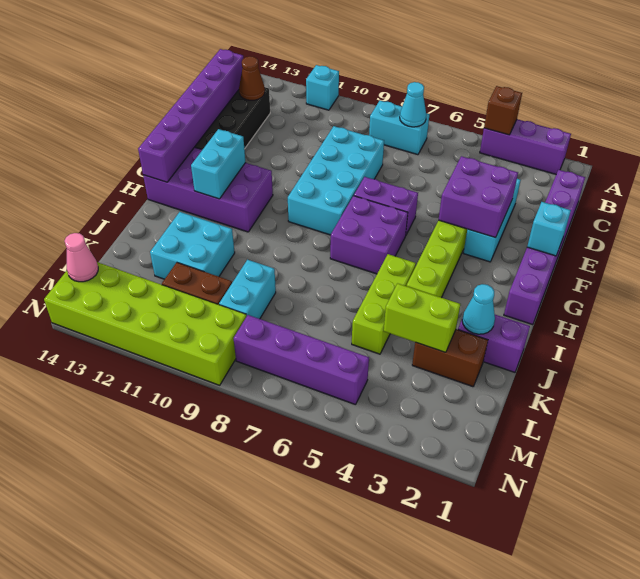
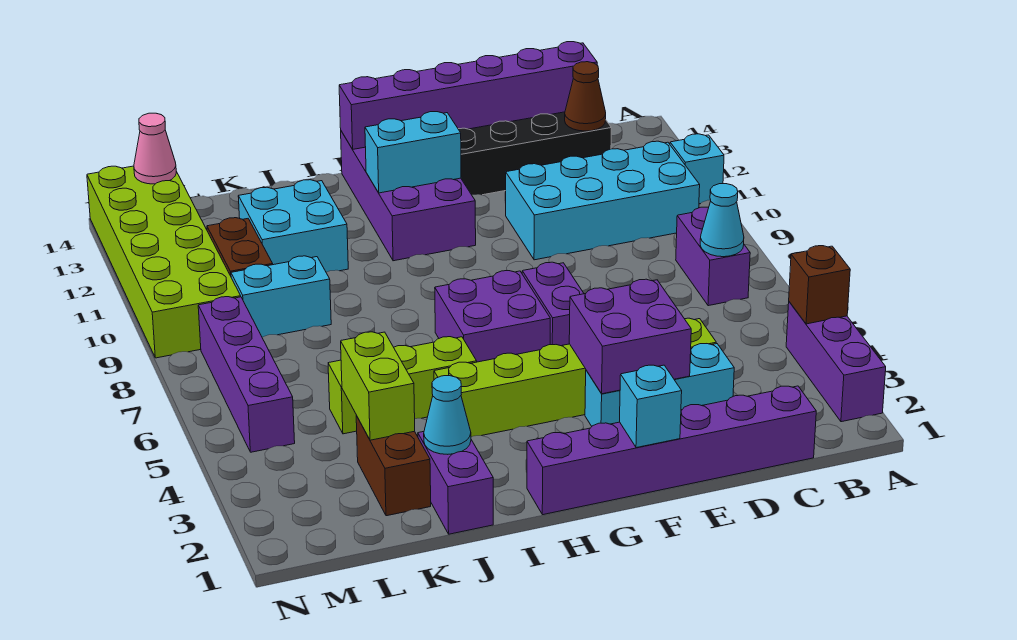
cyan 1x2 brick [369,101,429,155] -> purple 1x2 brick [676,207,750,306]
cyan 2x4 brick [288,126,384,235] -> cyan 2x4 brick moved to [506,141,700,260]

